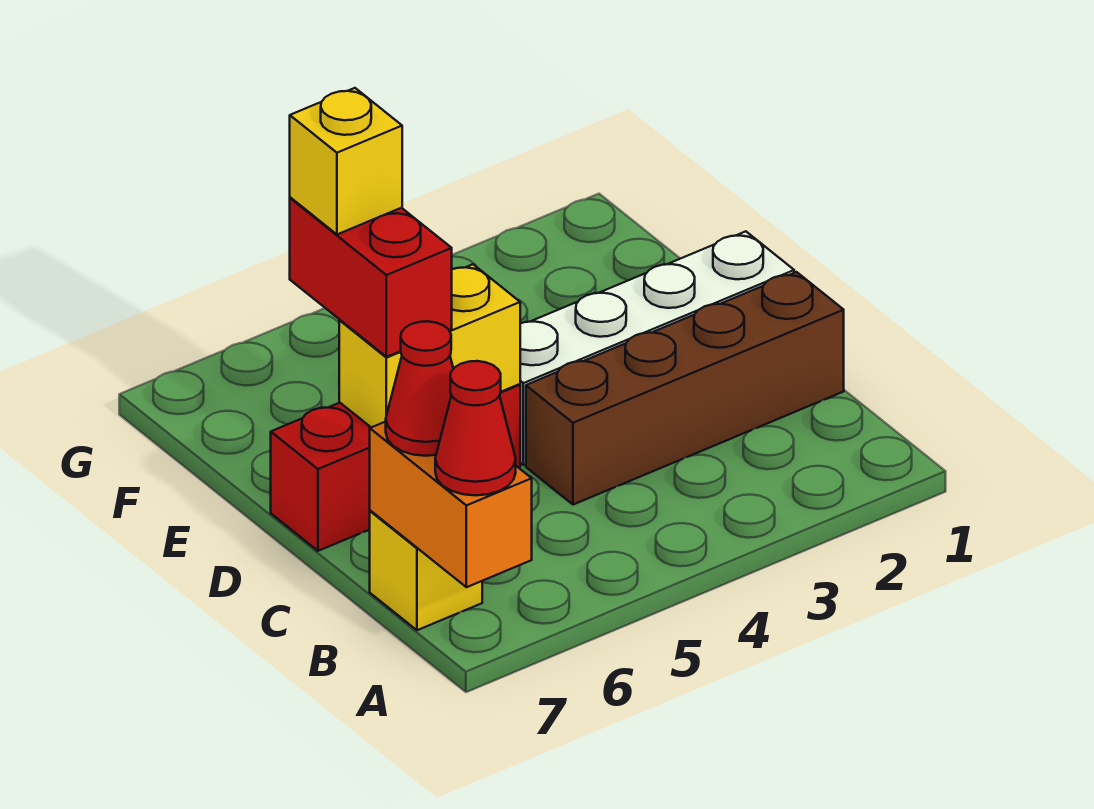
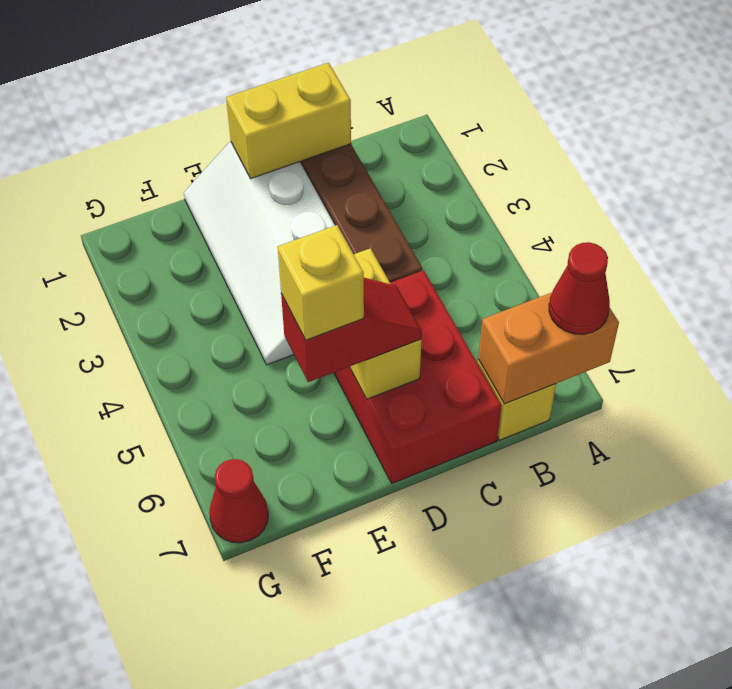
red 1x1 cone [386,321,453,456] -> red 1x1 cone moved to [209,459,268,543]
none -> yellow 1x2 brick [226,63,351,179]
red 1x3 brick [271,384,520,551] -> red 2x3 brick [334,270,502,483]
red 1x2 brick [290,197,452,357] -> red 1x2 slope [281,278,422,382]

